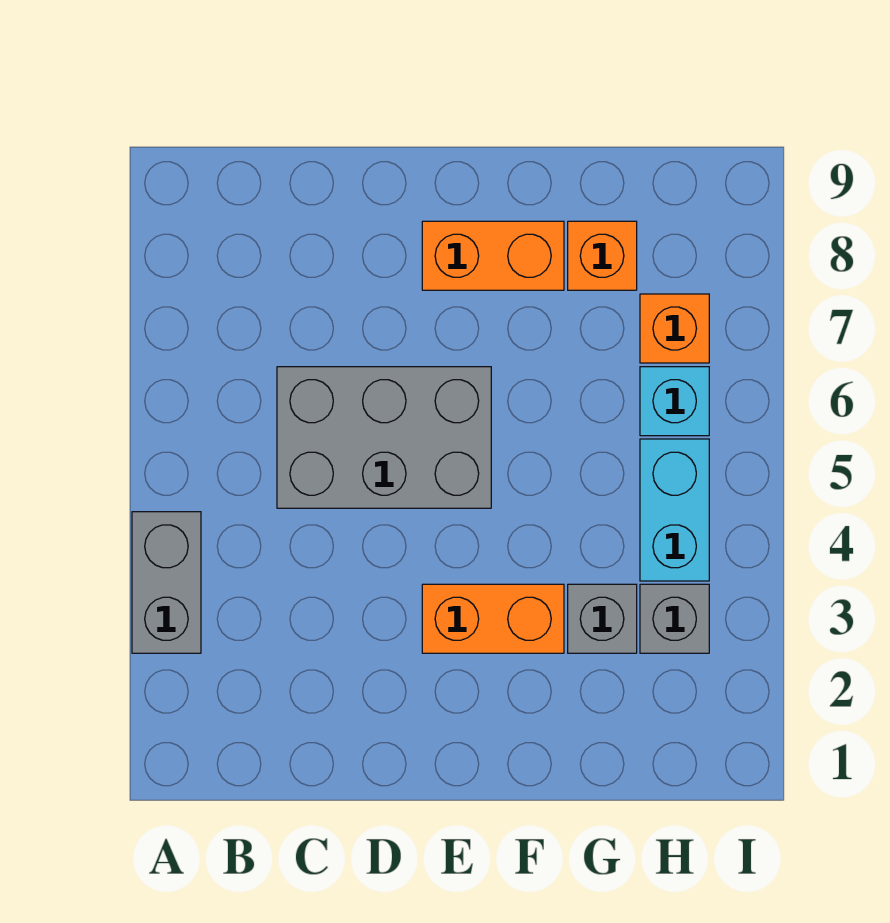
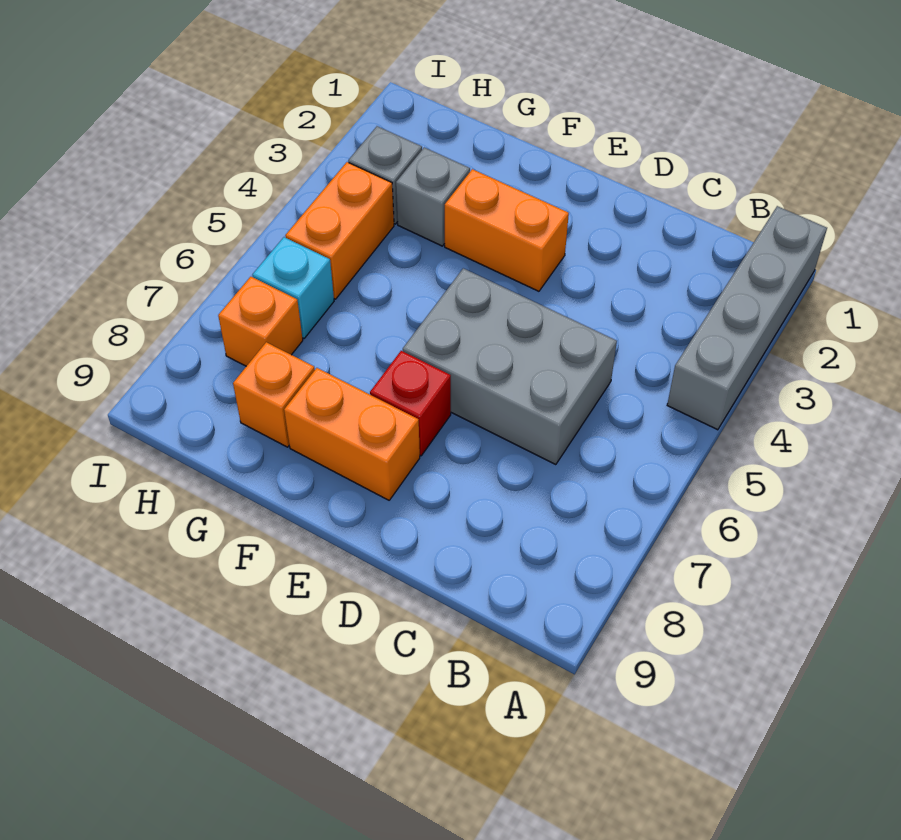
grey 1x2 brick [132,512,201,653] -> grey 1x4 brick [667,206,827,430]
none -> red 1x1 brick [370,351,451,456]
cyan 1x2 brick [640,439,709,581] -> orange 1x2 brick [285,162,394,299]

